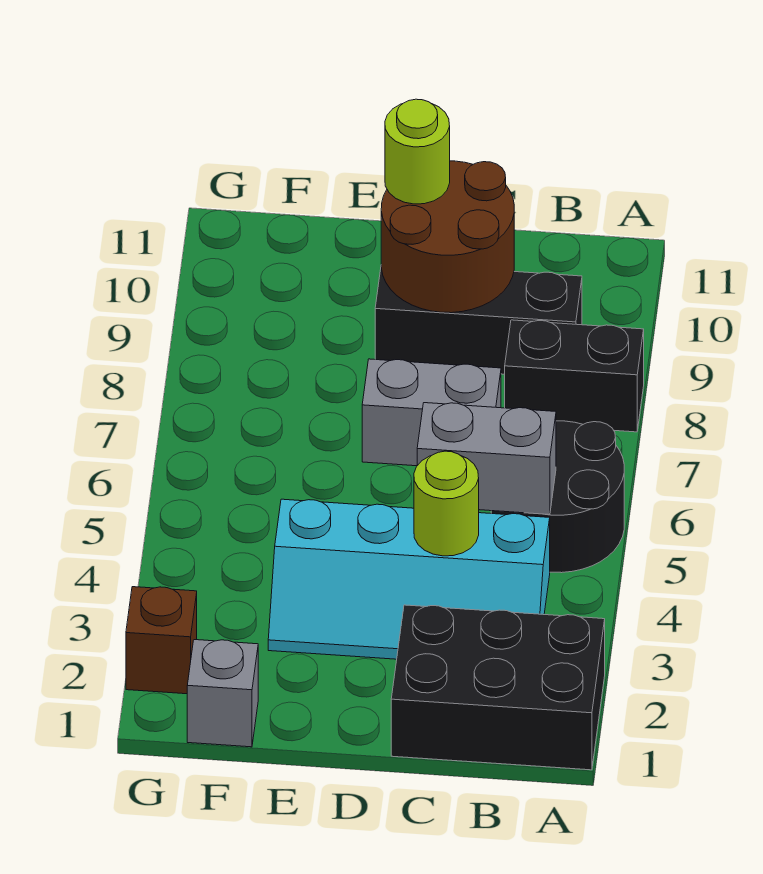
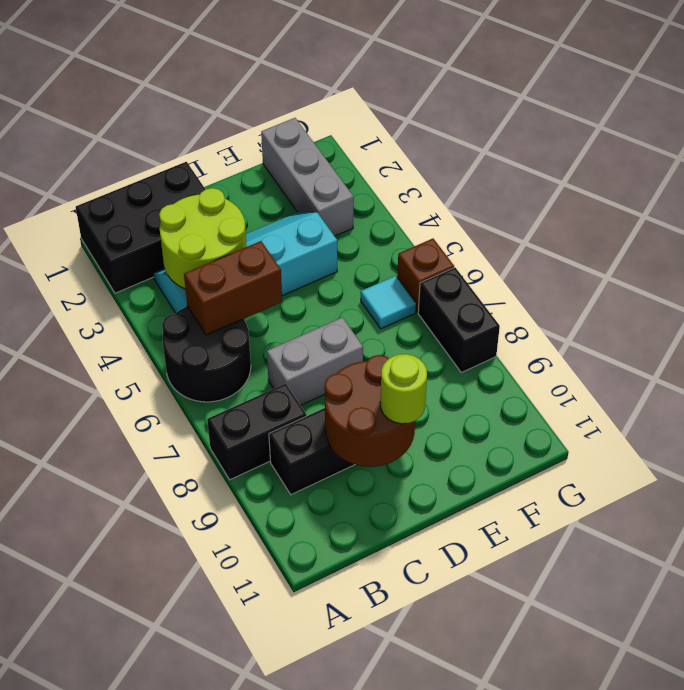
grey 1x2 brick [417,403,556,515] -> brown 1x2 brick [184,241,282,335]
lime 1x1 round brick [414,451,479,556] -> lime 2x2 round brick [159,188,247,289]
grey 1x1 brick [187,640,258,747] -> grey 1x3 brick [261,118,354,236]
none -> cyan 1x1 tile [361,276,416,329]
brown 1x1 brick [126,587,197,694] -> brown 1x1 brick moved to [397,239,454,312]
none -> black 1x2 brick [418,268,500,372]

